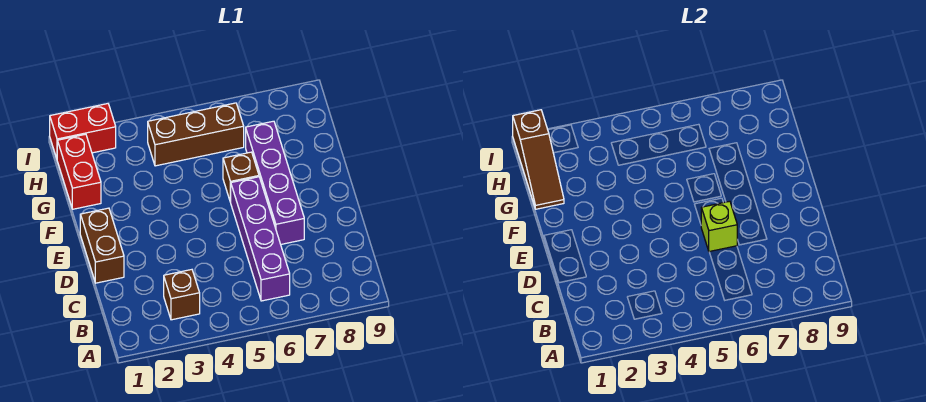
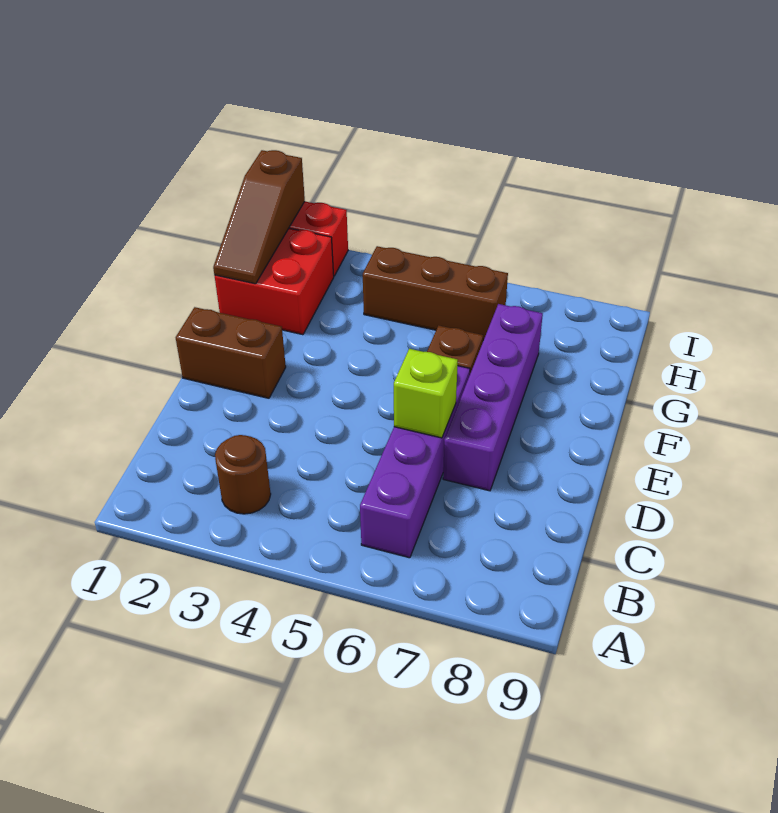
brown 1x1 brick [164,270,200,320] -> brown 1x1 round brick [215,435,271,514]
brown 1x2 brick [80,208,124,283] -> brown 1x2 brick turned to [176,307,286,398]
red 1x2 brick [57,134,101,209] -> red 2x2 brick [214,228,334,335]

